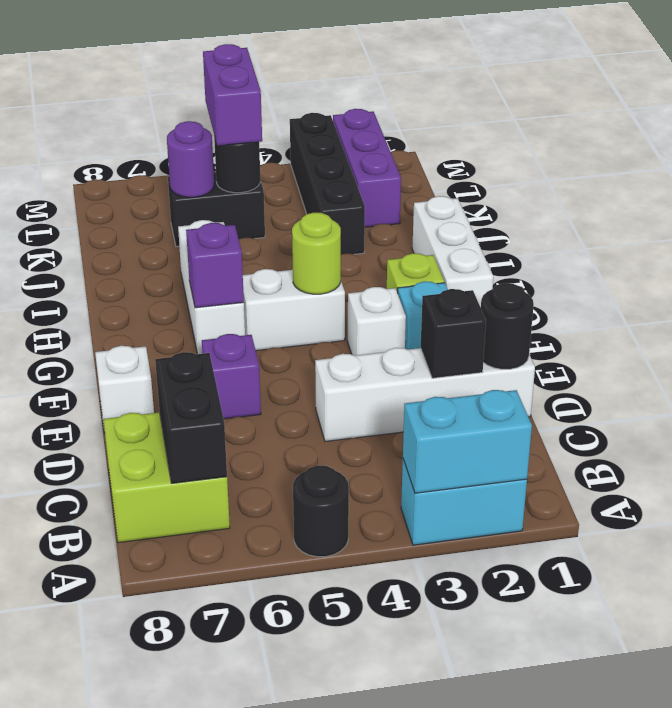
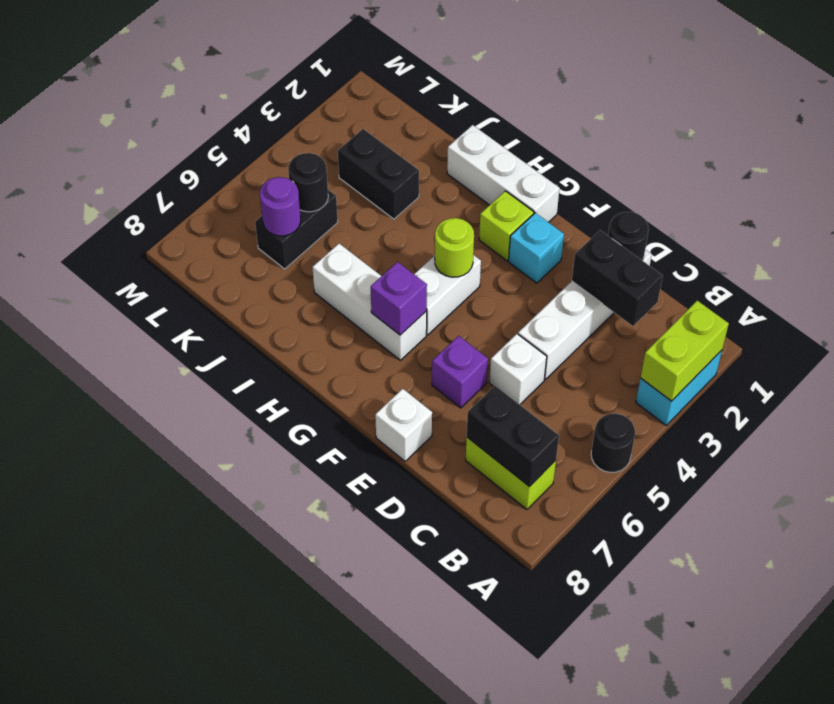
cyan 1x2 brick [403,390,532,493] -> lime 1x2 brick [641,301,729,401]
lime 2x2 brick [103,412,230,543] -> lime 1x2 brick [466,437,556,509]
black 1x1 brick [421,289,486,378] -> black 1x2 brick [572,230,663,326]
white 1x1 brick [348,287,406,356] -> white 1x1 brick moved to [489,334,547,404]
black 1x4 brick [290,113,365,254] -> black 1x2 brick [338,129,419,219]
purple 1x3 brick [333,109,401,227] -> none
purple 1x2 brick [203,44,262,146] -> none

